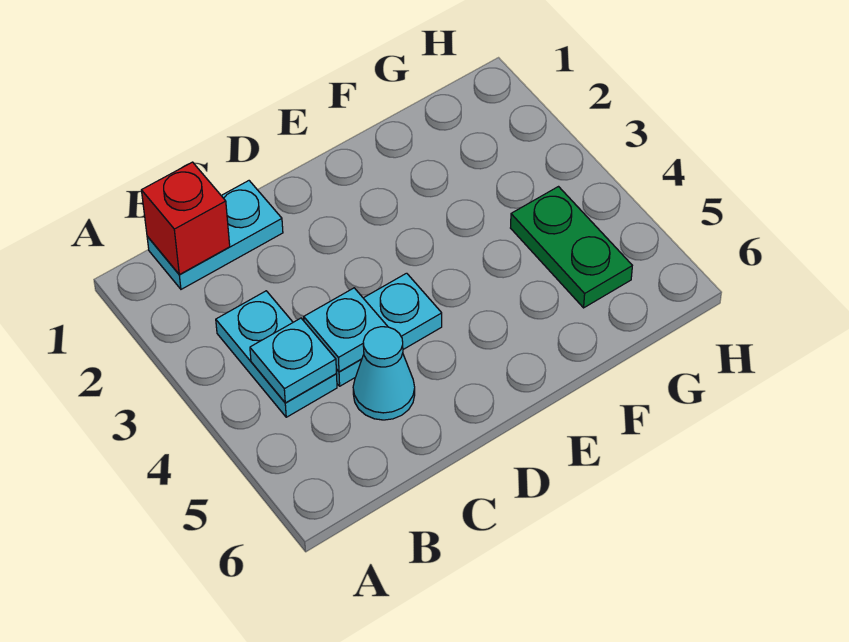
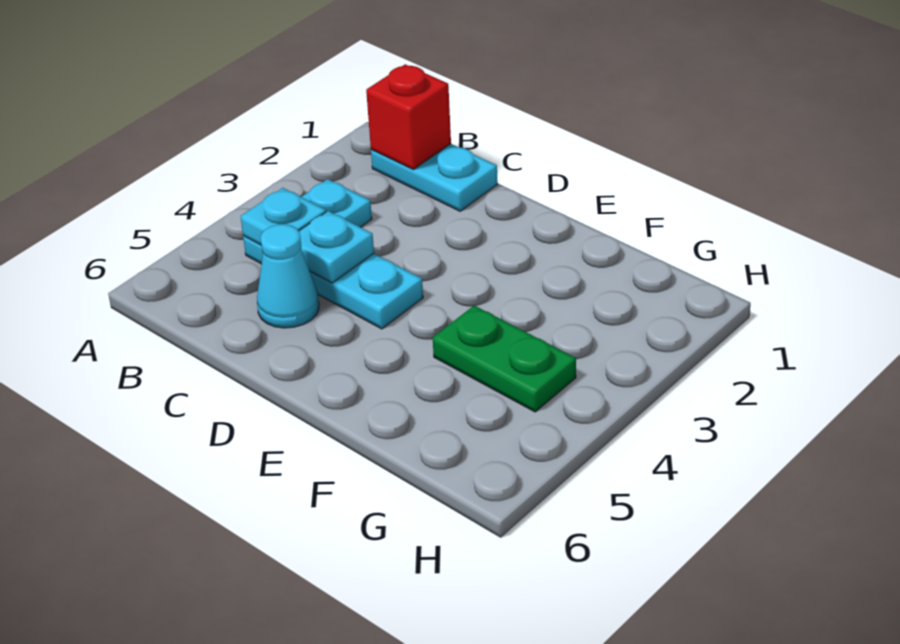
green 1x2 plate [511,187,632,308] -> green 1x2 plate turned to [433,306,576,412]

